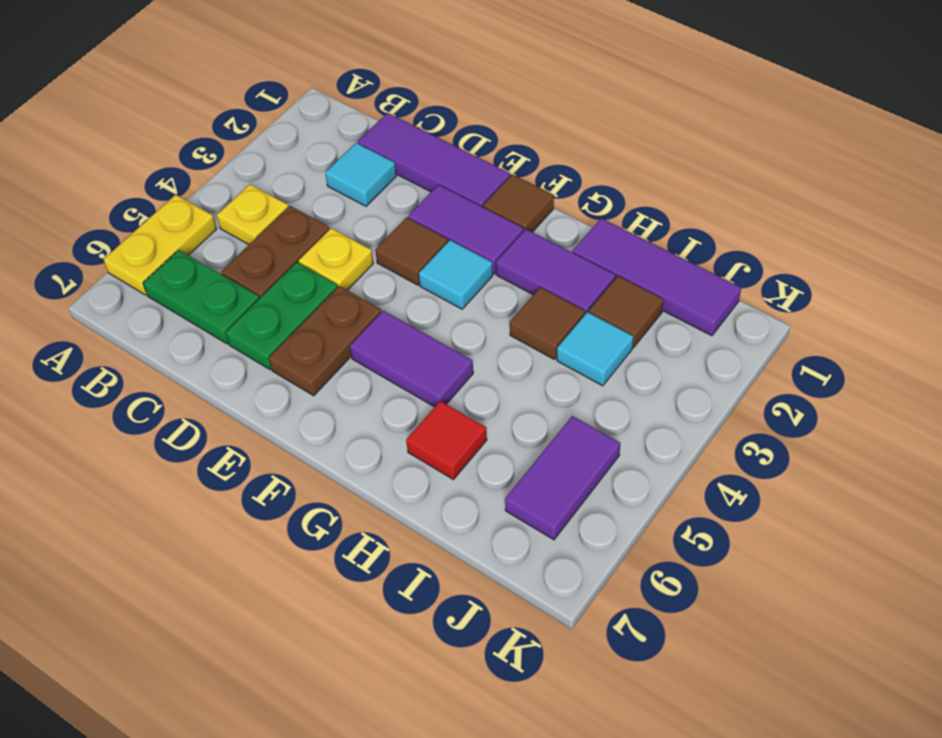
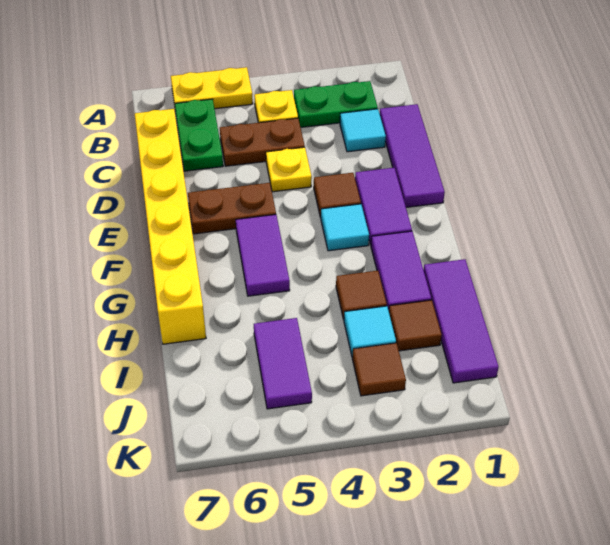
none -> yellow 1x6 brick [135,109,206,344]
green 1x2 plate [226,262,338,369] -> green 1x2 plate moved to [294,81,378,127]
brown 1x1 tile [483,174,554,232] -> brown 1x1 tile moved to [352,343,406,396]
red 1x1 tile [406,401,487,479] -> none
purple 1x2 tile [505,416,620,540] -> purple 1x2 tile turned to [254,318,312,409]

